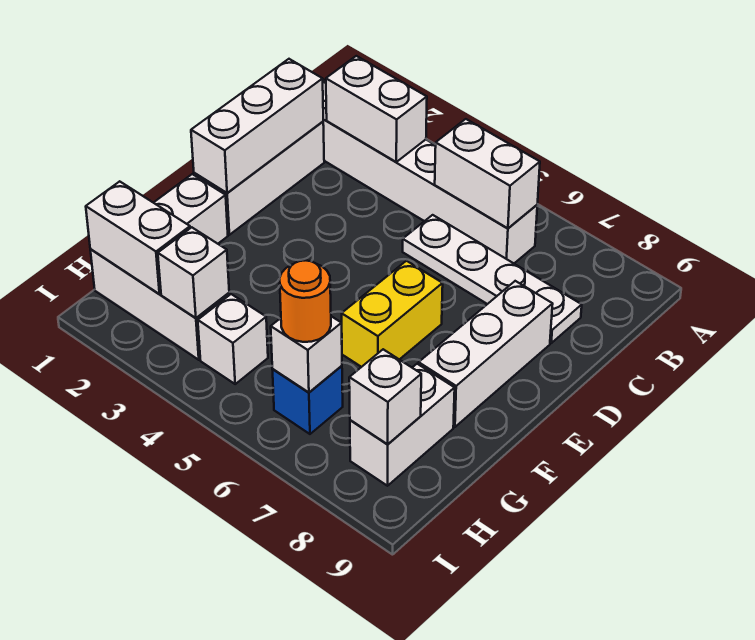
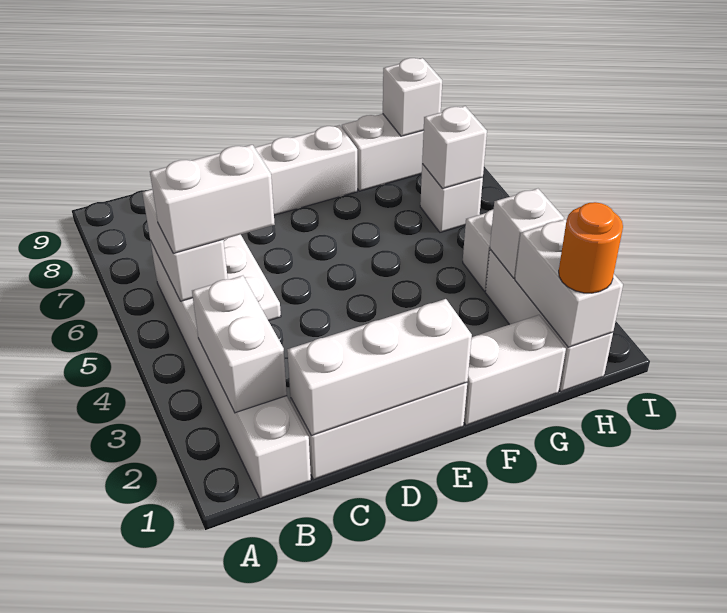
none -> white 1x2 brick [150,145,275,253]
yellow 1x2 brick [342,261,443,367] -> none
blue 1x1 brick [272,366,343,434] -> white 1x1 brick [420,164,483,232]
orange 1x1 round brick [280,260,331,342] -> orange 1x1 round brick moved to [559,202,623,293]

